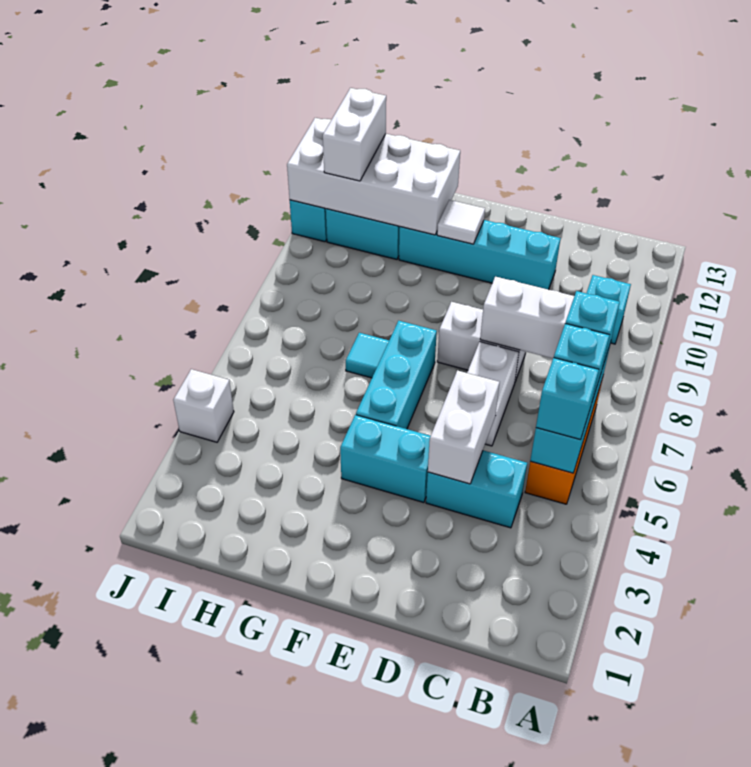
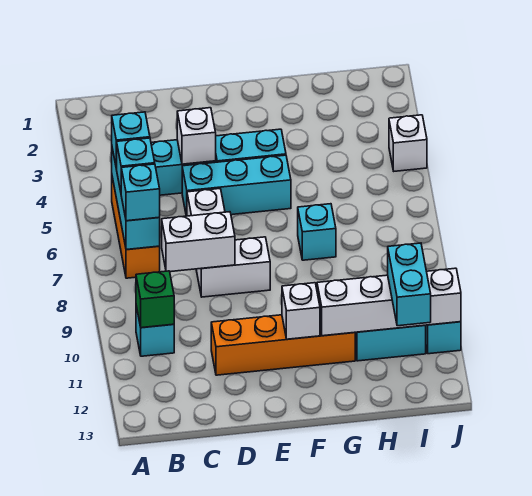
none -> green 1x1 brick [136,271,174,328]
white 1x2 brick [428,370,500,484] -> white 1x1 brick [177,108,216,164]
cyan 1x4 brick [399,220,561,290] -> orange 1x4 brick [211,315,355,375]
cyan 1x3 brick [356,321,437,429] -> cyan 1x3 brick turned to [182,155,291,216]
white 1x1 tile [437,200,485,244] -> white 1x1 brick [282,283,320,339]
cyan 1x1 tile [346,333,389,378] -> cyan 1x1 brick [298,204,336,260]
white 2x4 brick [287,118,460,235] -> white 1x4 brick [317,268,461,336]
white 1x2 brick [323,88,386,181] -> cyan 1x2 brick [388,243,431,326]

